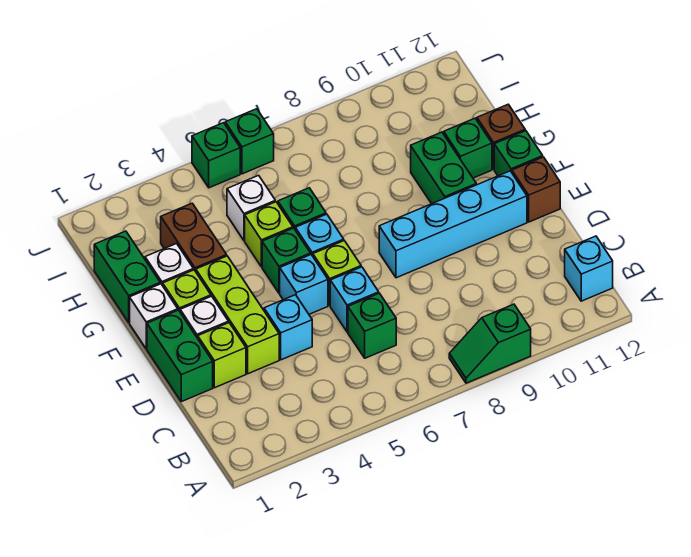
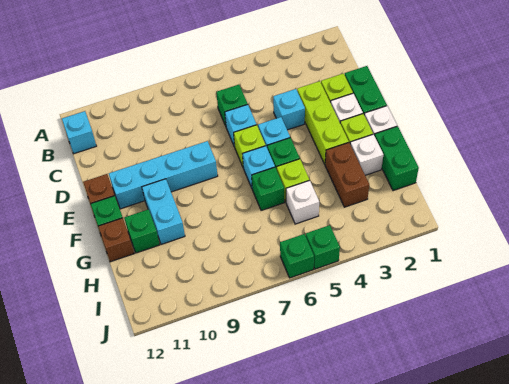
green 1x2 slope [449,304,531,383] -> none
green 1x2 brick [411,132,476,204] -> cyan 1x2 brick [142,179,185,244]

